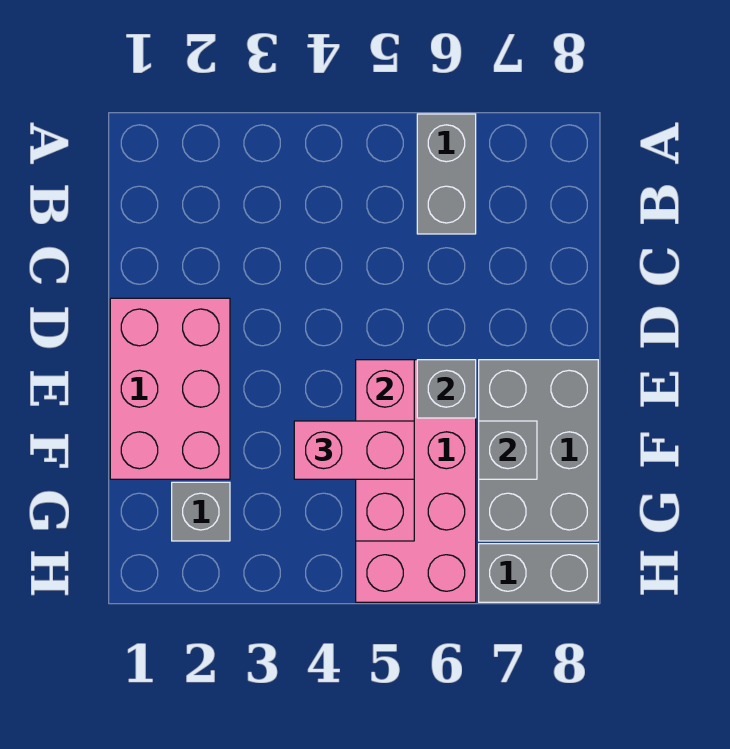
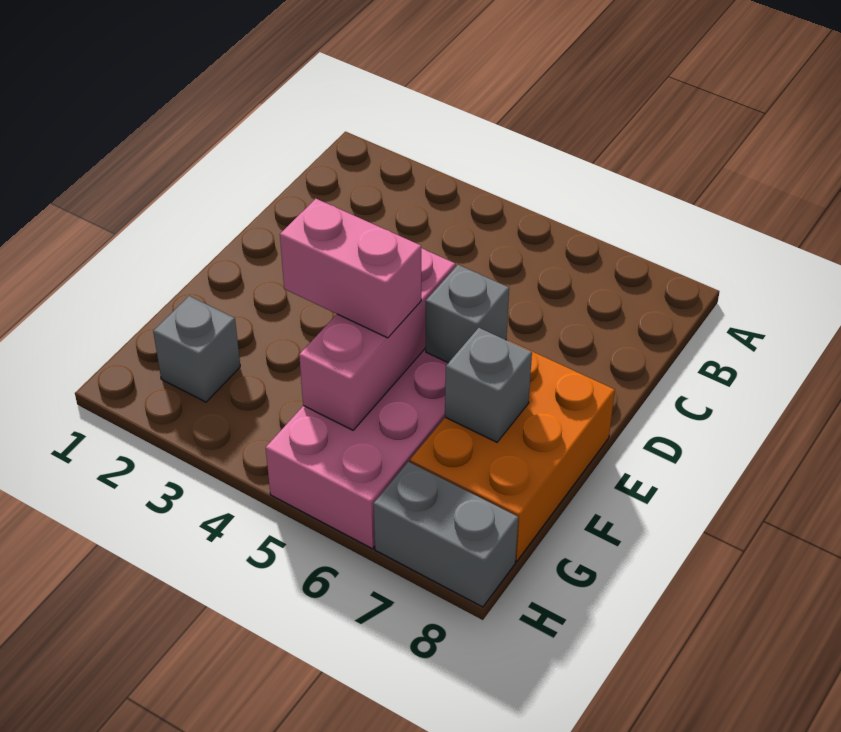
grey 1x2 brick [417,114,476,234] -> none
pink 2x3 brick [110,298,230,479] -> none
grey 2x3 brick [479,360,598,541] -> orange 2x3 brick [410,341,615,561]

